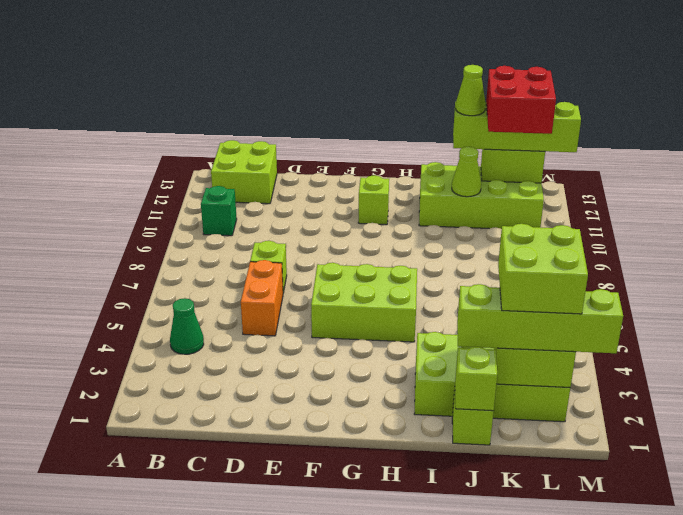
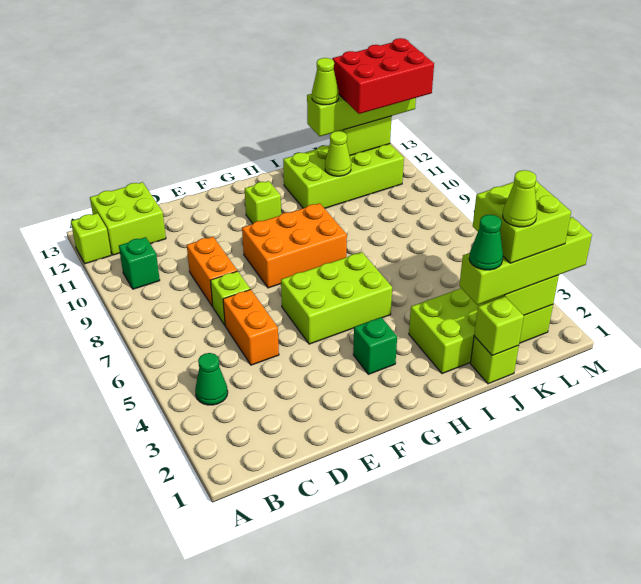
none -> lime 1x1 brick [71,213,111,264]
none -> orange 1x2 brick [187,237,237,306]
none -> orange 2x3 brick [242,203,347,288]
none -> green 1x1 brick [353,317,397,374]
none -> green 1x1 cone [469,215,503,270]
none -> lime 1x1 cone [503,170,537,227]
red 2x2 brick [486,66,556,134] -> red 2x3 brick [332,38,434,114]

